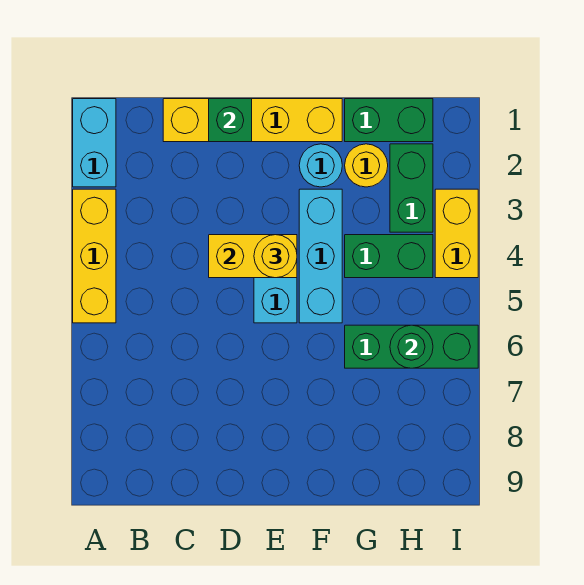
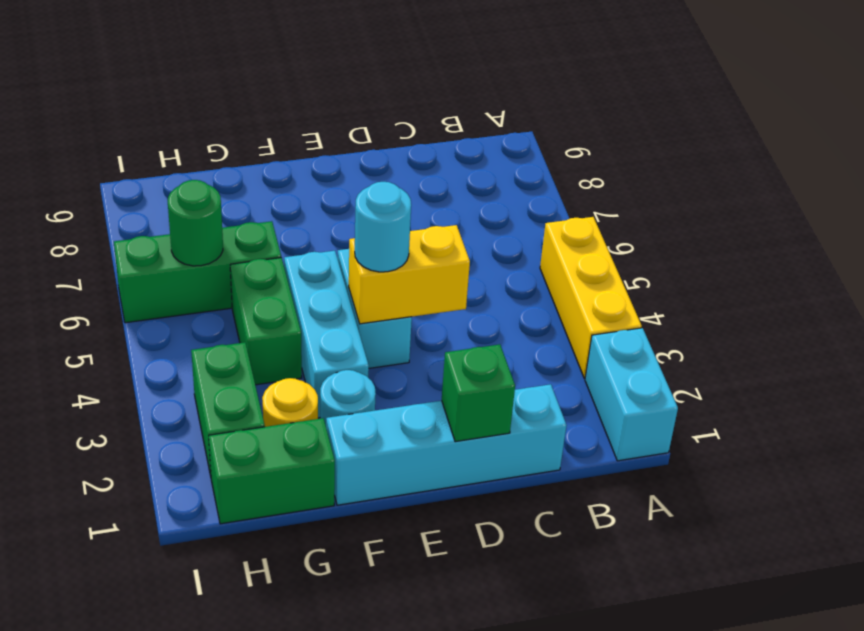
yellow 1x4 brick [163,99,342,142] -> cyan 1x4 brick [326,384,567,505]
yellow 1x1 round brick [254,235,297,278] -> cyan 1x1 round brick [355,182,411,272]
green 1x2 brick [345,235,433,278] -> green 1x2 brick turned to [230,258,302,385]
yellow 1x2 brick [435,189,478,278] -> none

